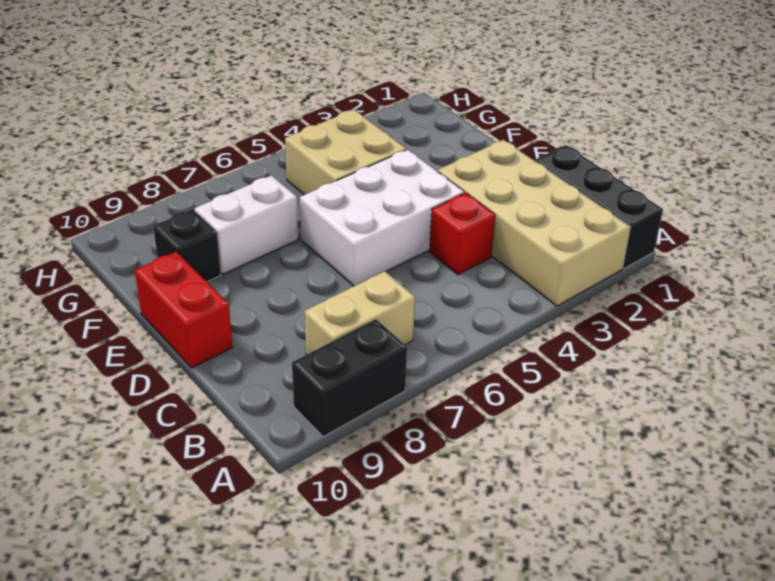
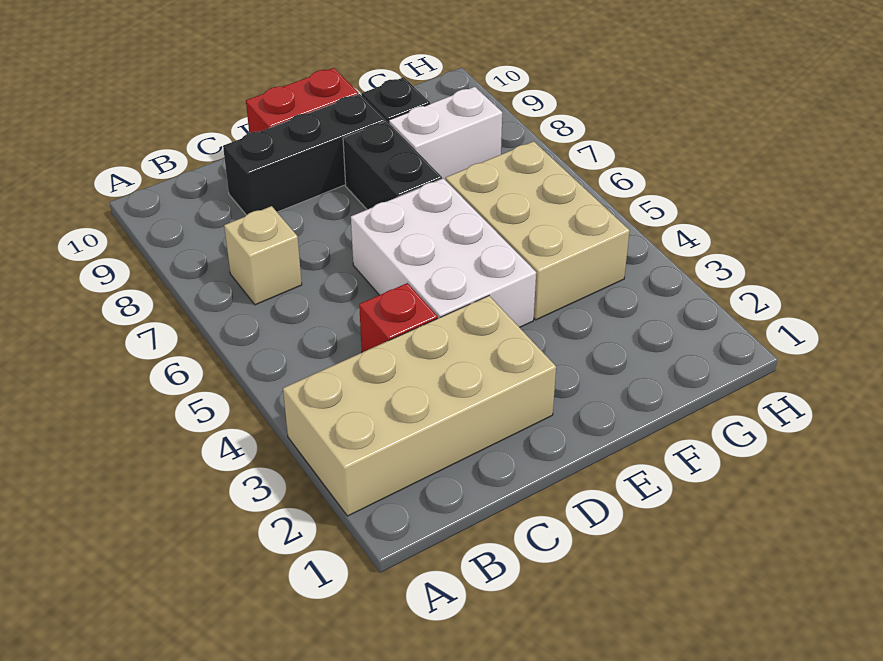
black 1x3 brick [535,145,663,269] -> black 1x3 brick moved to [223,94,385,215]
black 1x2 brick [292,319,407,437] -> black 1x2 brick moved to [343,121,442,209]
tan 1x2 brick [305,271,415,355] -> tan 1x1 brick [224,206,302,305]
tan 2x2 brick [285,110,406,195] -> tan 2x3 brick [446,141,630,320]
white 1x2 brick [195,176,298,274] -> white 1x2 brick turned to [389,87,502,180]

